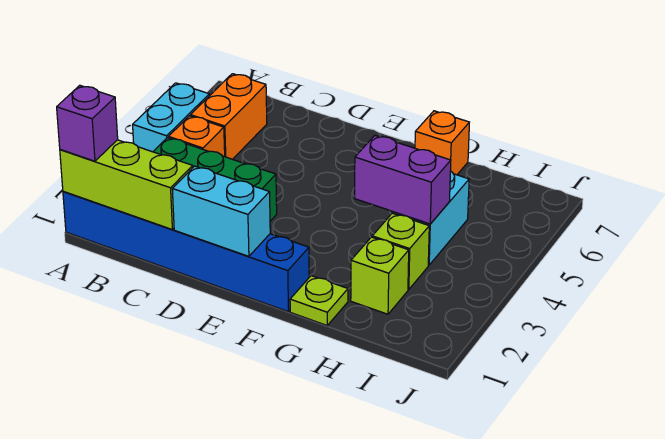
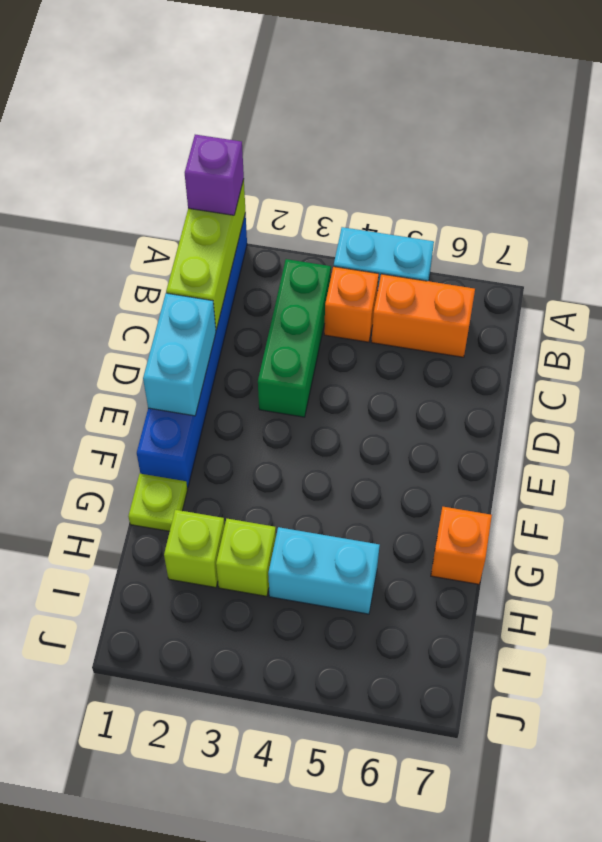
purple 1x2 brick [355,136,451,224] -> none

